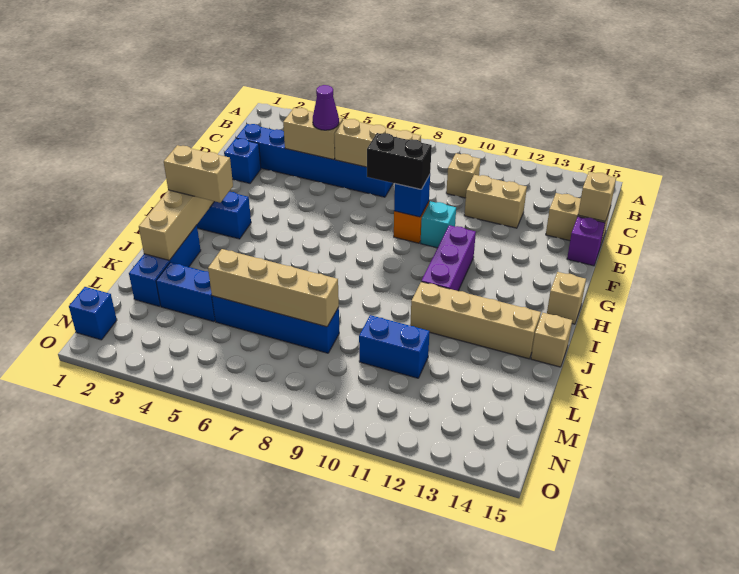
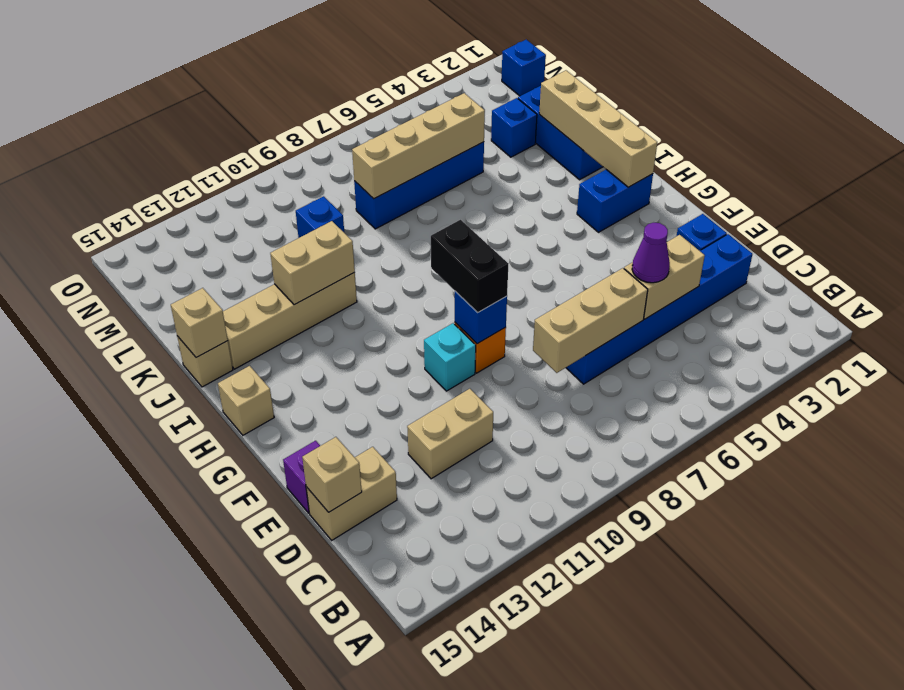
tan 1x1 brick [446,153,481,198] -> tan 1x1 brick moved to [171,288,228,358]
black 1x2 brick [367,133,432,189] -> black 1x2 brick turned to [431,220,508,313]
purple 1x3 brick [421,225,476,291] -> none
tan 1x2 brick [164,145,233,203] -> tan 1x2 brick moved to [270,221,355,305]
blue 1x2 brick [156,262,215,322] -> blue 1x1 brick [491,98,537,157]
blue 1x2 brick [359,315,430,378] -> blue 1x1 brick [296,196,344,238]

